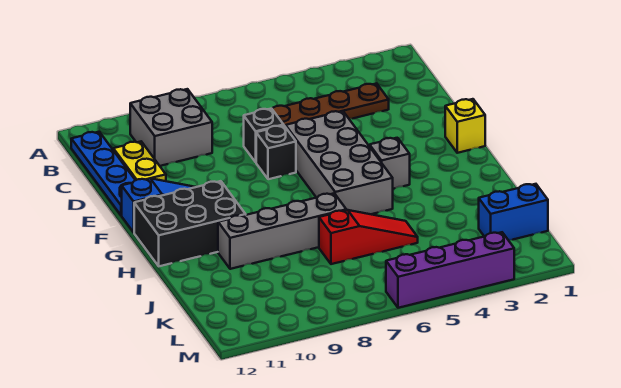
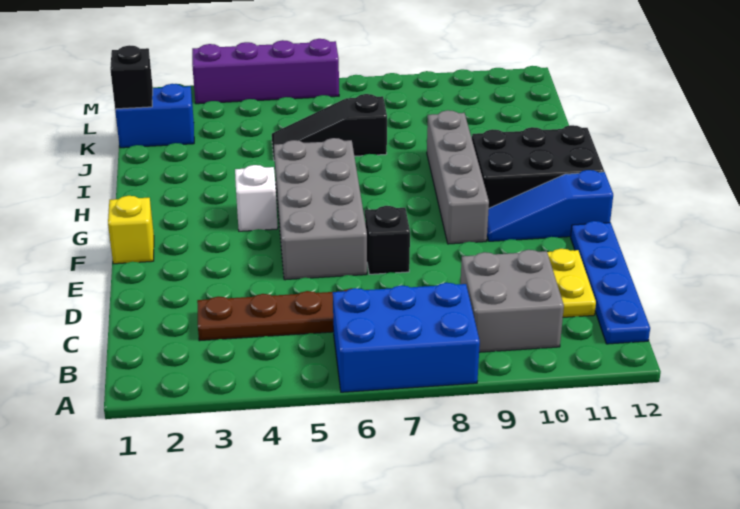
none -> blue 2x3 brick [333,283,480,392]
black 1x1 brick [244,109,284,162] -> black 1x1 brick moved to [110,45,153,109]
grey 1x1 brick [370,138,410,189] -> white 1x1 brick [235,165,278,231]
grey 1x4 brick [218,193,346,269] -> grey 1x4 brick turned to [427,110,489,244]
red 1x3 slope [319,210,418,264] -> black 1x3 slope [272,94,387,161]

